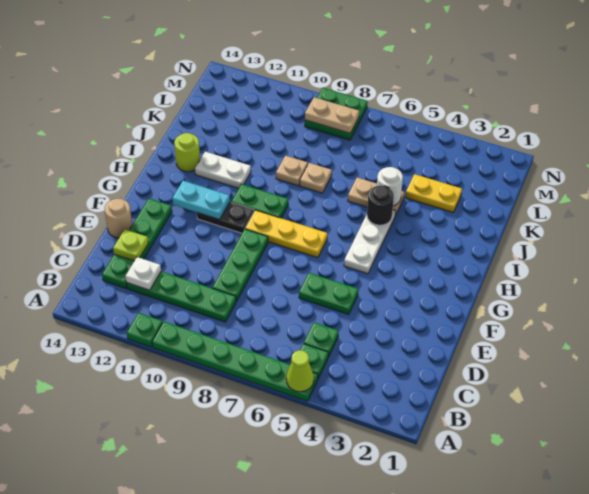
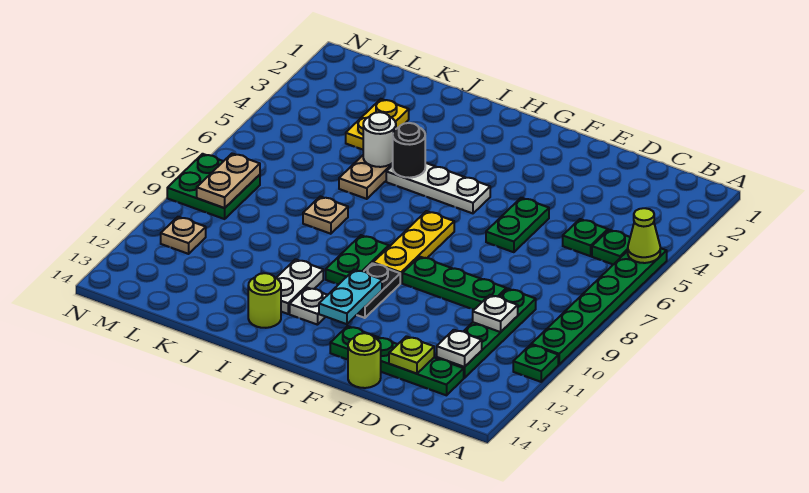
none -> white 1x1 plate [473,295,518,332]
tan 1x1 round brick [105,199,132,238] -> lime 1x1 round brick [348,333,381,388]
none -> white 1x1 plate [290,288,327,325]
tan 1x1 plate [276,156,308,186] -> tan 1x1 plate moved to [161,217,206,254]

